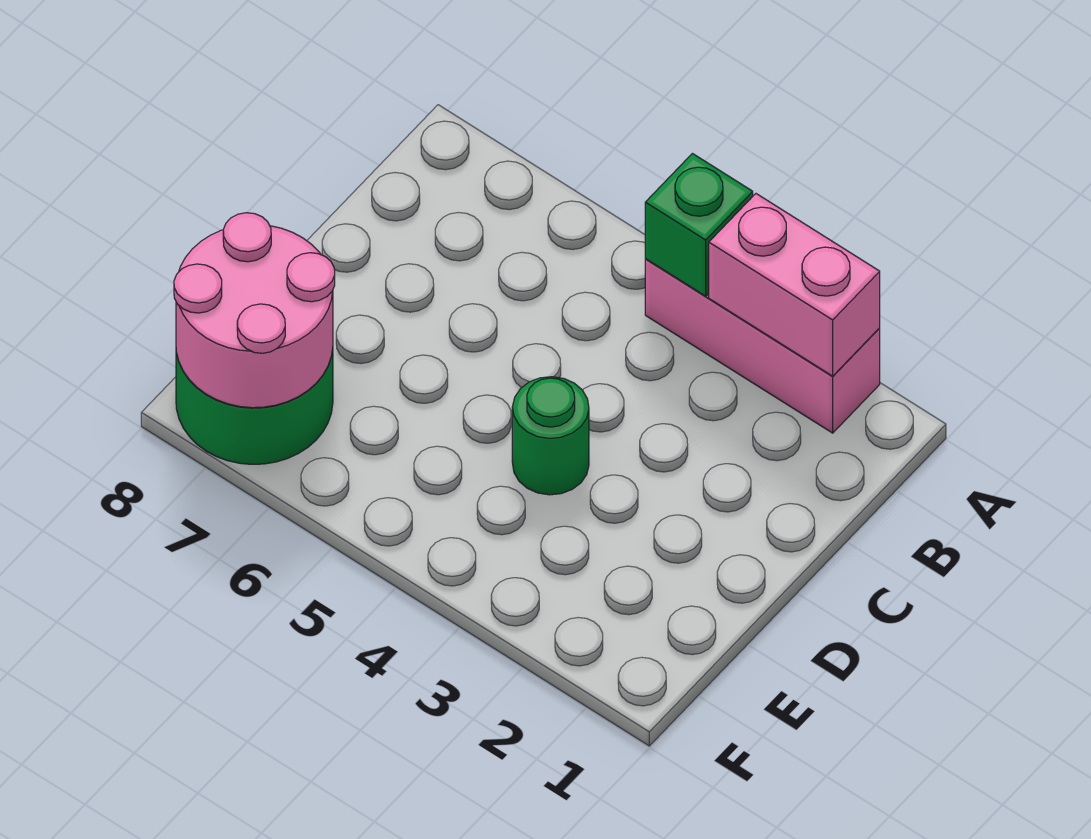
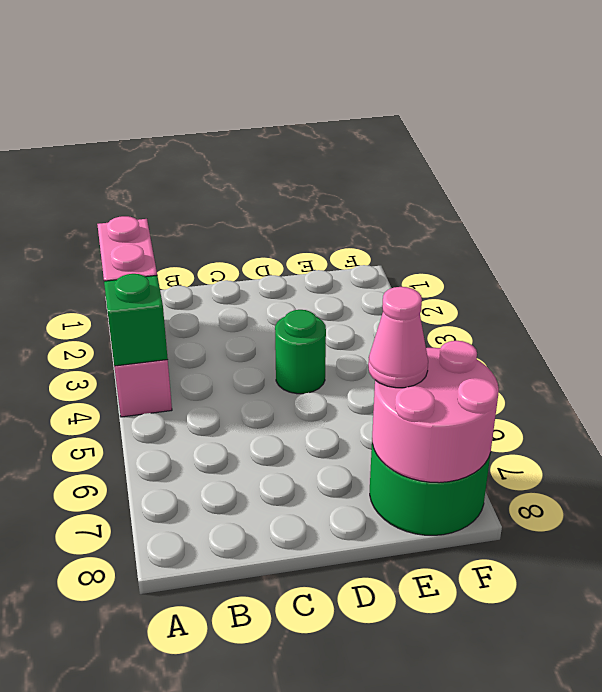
none -> pink 1x1 cone [368,287,428,388]

